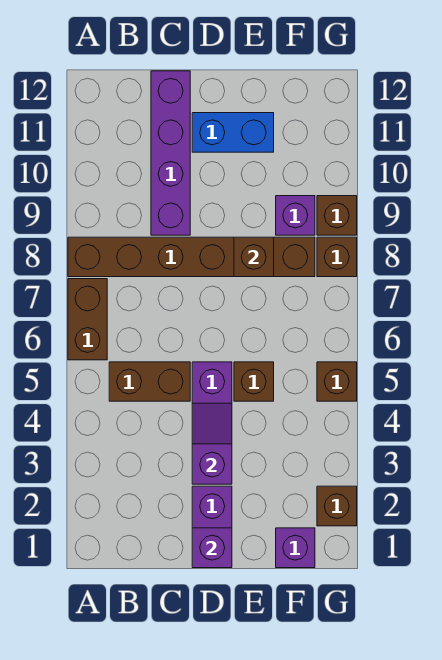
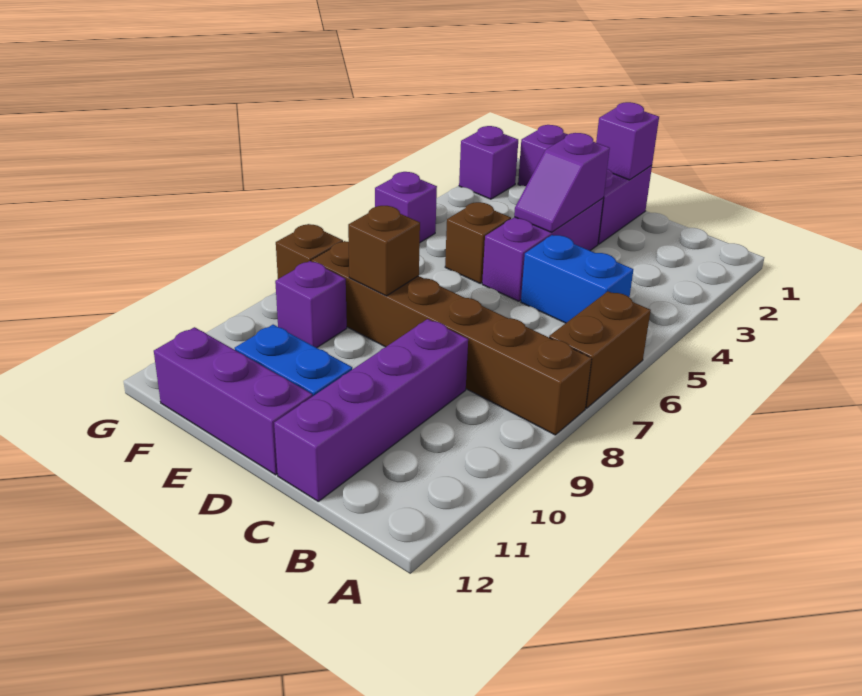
brown 1x2 brick [109,362,190,401] -> blue 1x2 brick [521,235,633,323]
none -> purple 1x3 brick [154,327,312,475]
brown 1x1 brick [317,486,357,526] -> purple 1x1 brick [459,126,518,199]
brown 1x1 brick [317,362,357,401] -> purple 1x1 brick [375,172,437,242]
brown 1x1 brick [317,196,357,235] -> none

